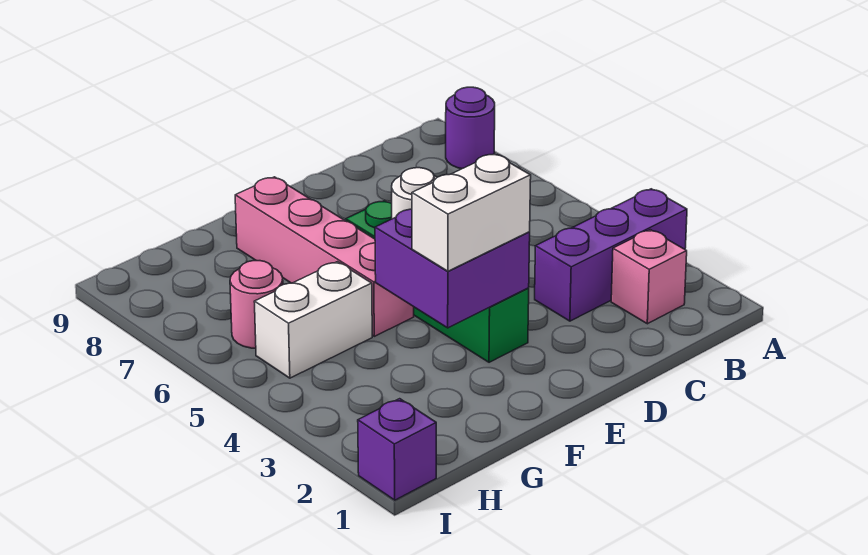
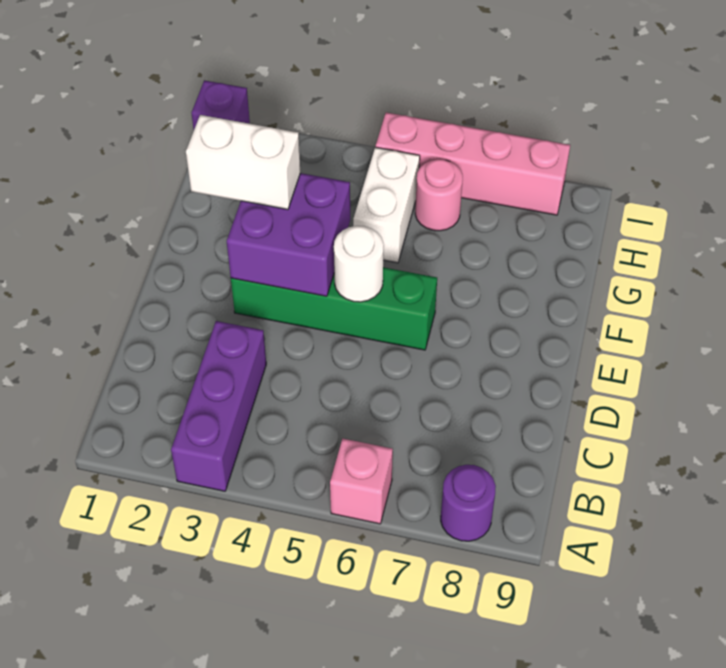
pink 1x1 brick [611,230,687,324] -> pink 1x1 brick moved to [330,439,393,524]
white 1x2 brick [412,154,531,271] -> white 1x2 brick turned to [186,115,300,210]
pink 1x4 brick [235,177,414,336] -> pink 1x4 brick moved to [376,112,570,215]

